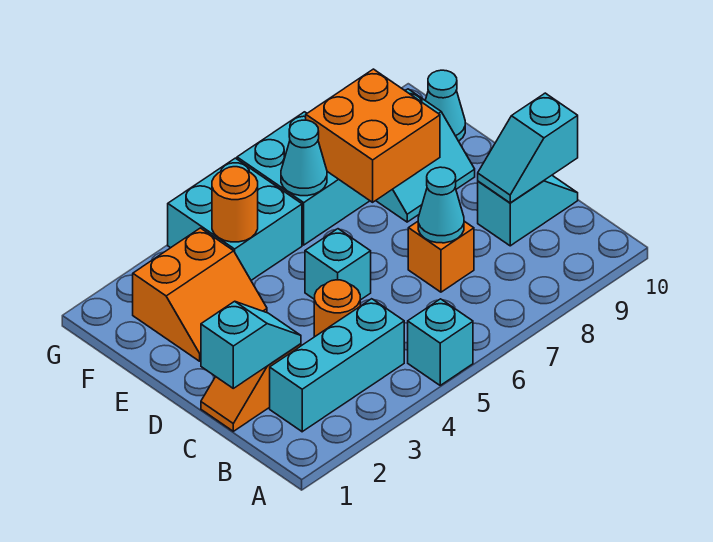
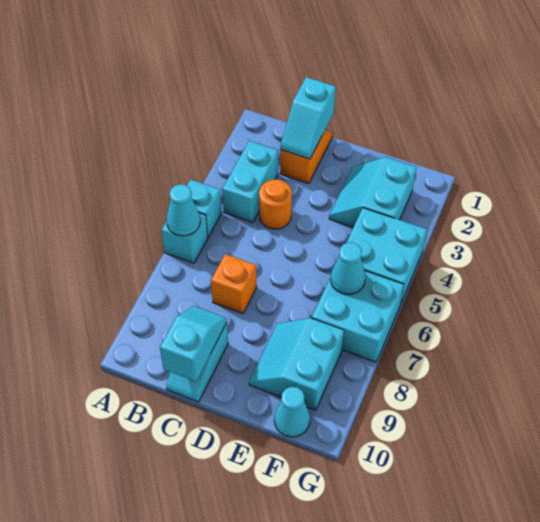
cyan 1x3 brick [270,299,404,432] -> cyan 1x2 brick [222,141,278,222]
cyan 1x1 cone [418,167,464,243] -> cyan 1x1 cone moved to [167,184,200,236]
cyan 1x1 brick [305,229,371,300] -> cyan 1x1 brick moved to [161,213,208,263]
orange 2x2 slope [133,228,267,361] -> cyan 2x2 slope [329,157,416,227]
orange 2x2 brick [306,69,440,202] -> none
orange 1x1 round brick [212,167,258,242] -> none

